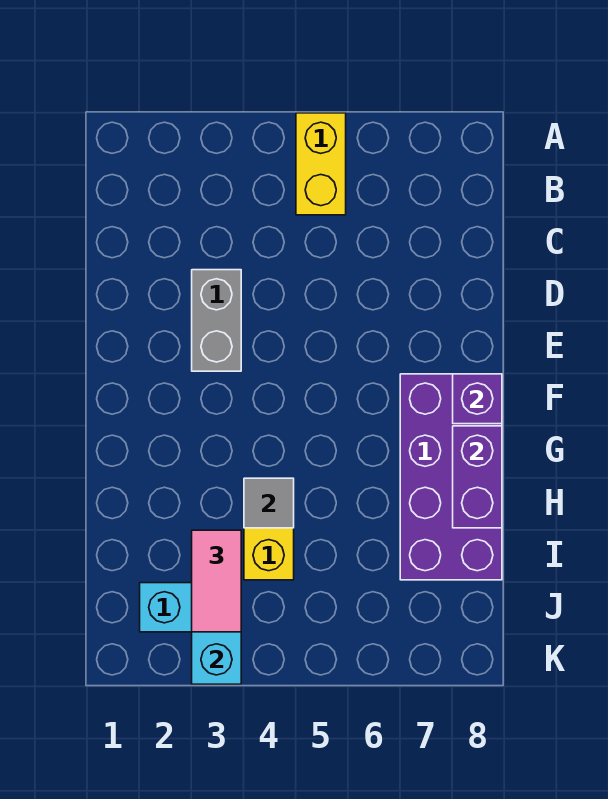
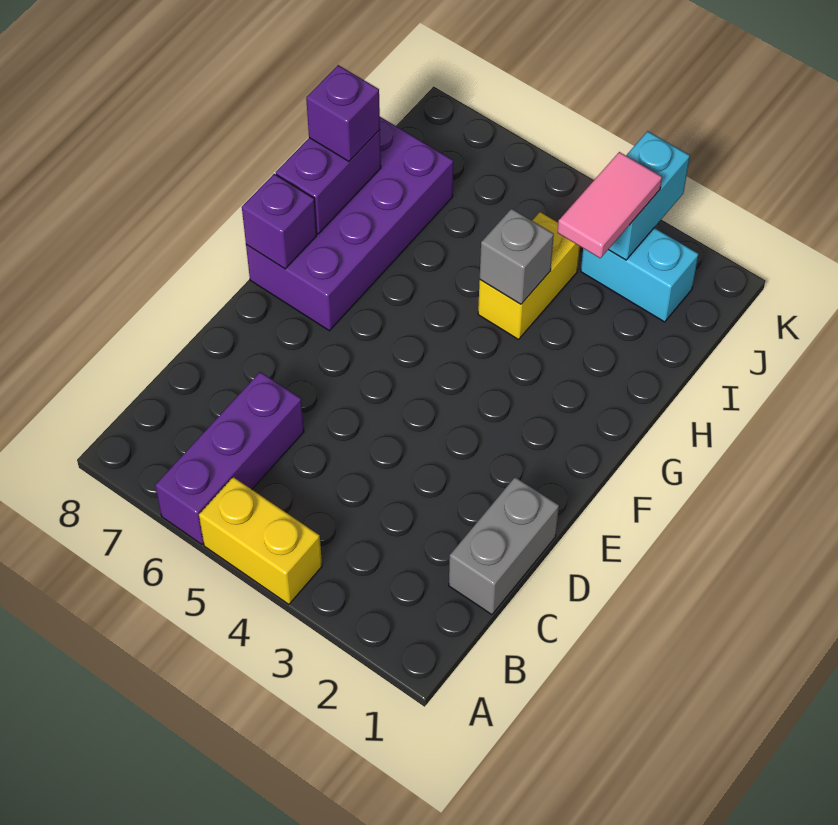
yellow 1x2 brick [296,113,346,215] -> yellow 1x2 brick turned to [199,477,322,604]
none -> purple 1x3 brick [155,372,304,544]
grey 1x2 brick [192,270,241,371] -> grey 1x2 brick moved to [449,477,559,615]
grey 1x1 tile [244,478,294,528] -> grey 1x1 brick [480,209,554,304]
none -> purple 1x1 brick [306,65,380,161]

